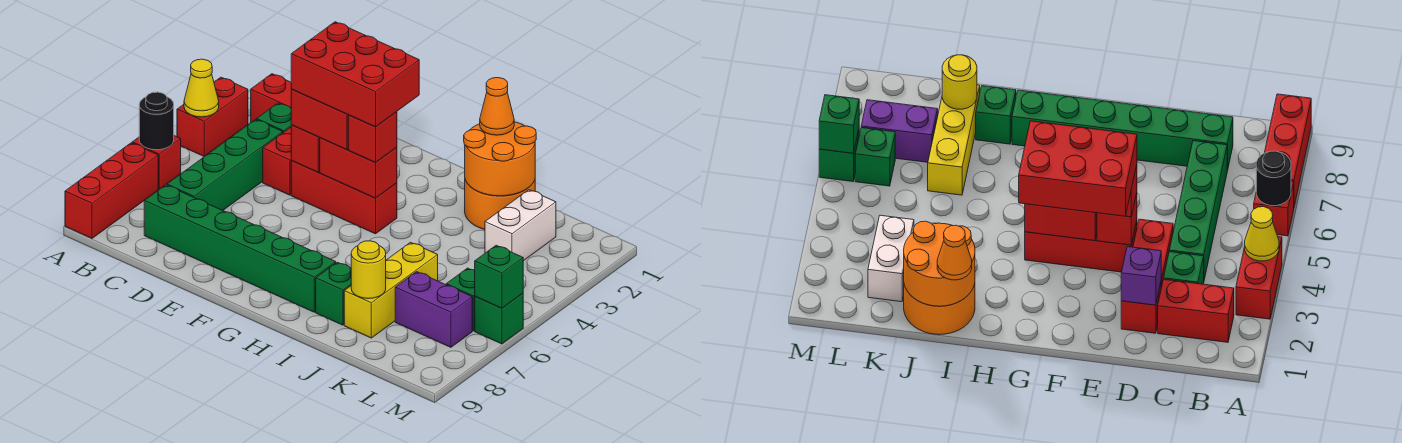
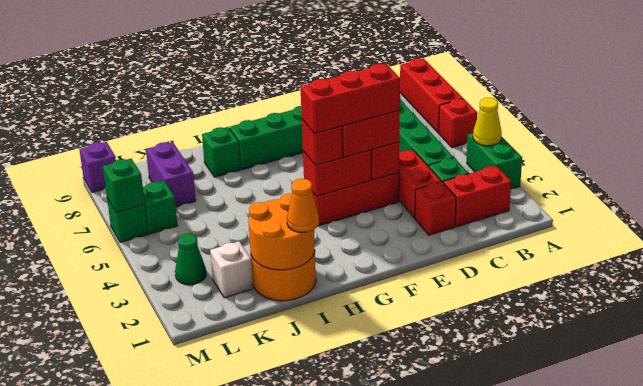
red 1x2 brick [177,77,248,156] -> green 1x2 brick [467,133,522,189]
black 1x1 round brick [139,92,174,150] -> none
purple 1x1 brick [1121,247,1161,305] -> purple 1x1 brick moved to [79,142,116,192]
red 2x3 brick [291,22,419,127] -> red 1x3 brick [300,64,400,134]
yellow 1x3 brick [344,242,438,338] -> none
yellow 1x1 round brick [351,241,386,299] -> none
white 1x2 brick [485,190,556,261] -> white 1x1 brick [210,241,253,298]
purple 1x2 brick [395,272,472,347] -> purple 1x2 brick turned to [146,142,196,207]
none -> green 1x1 cone [175,233,206,285]

